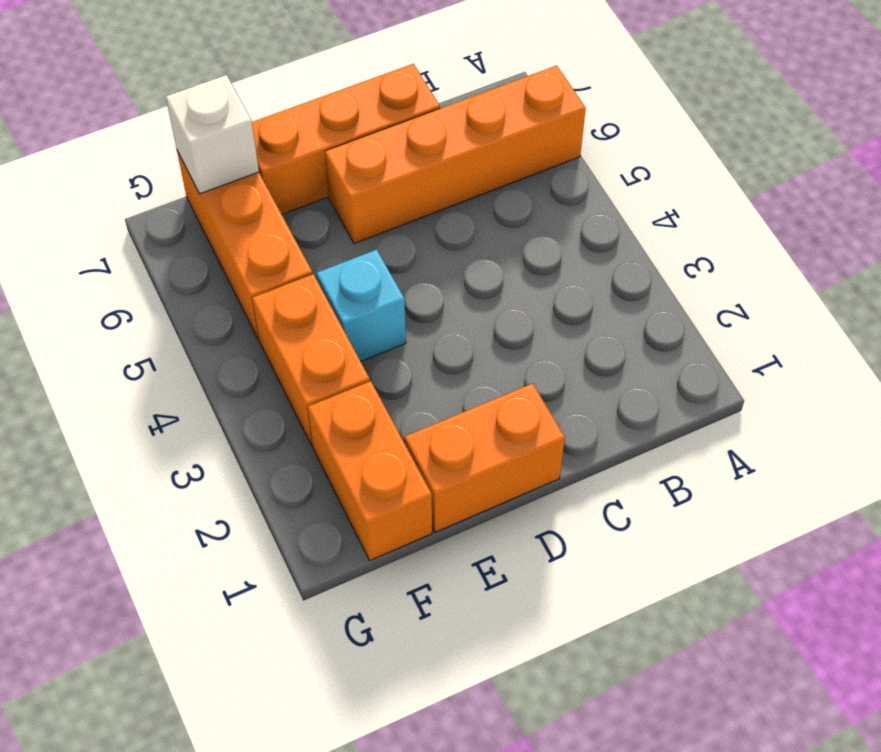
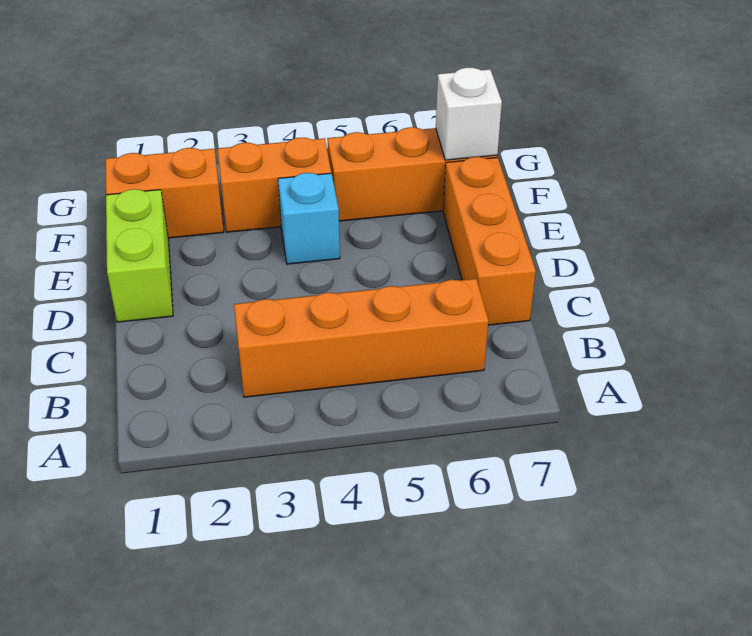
orange 1x4 brick [325,66,586,244] -> orange 1x4 brick turned to [234,279,488,397]
orange 1x2 brick [405,383,565,532] -> lime 1x2 brick [106,189,173,322]

